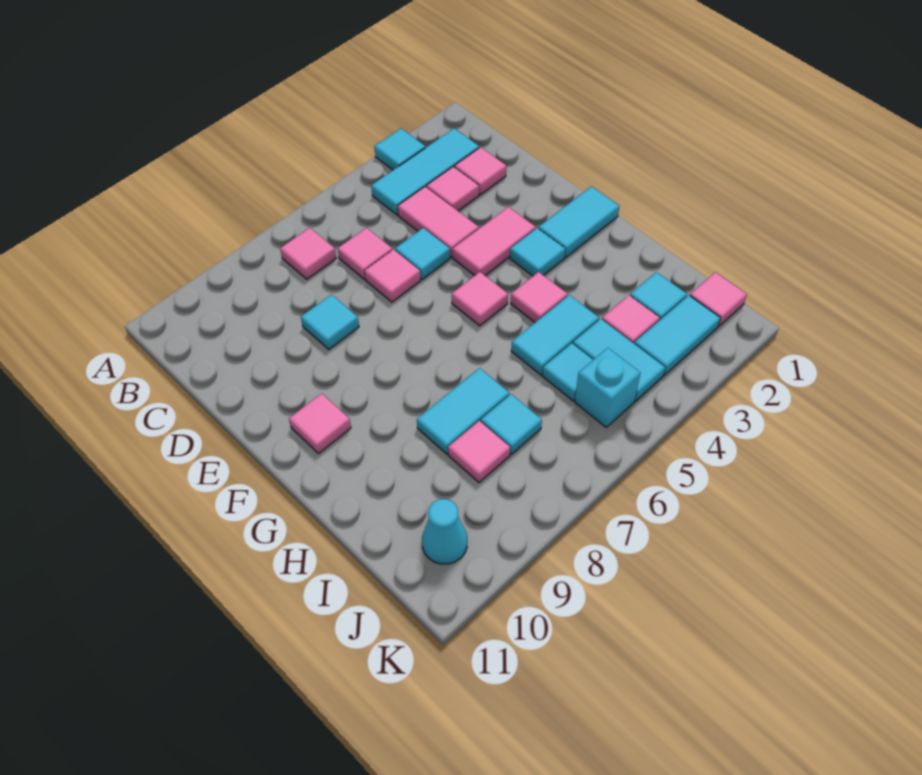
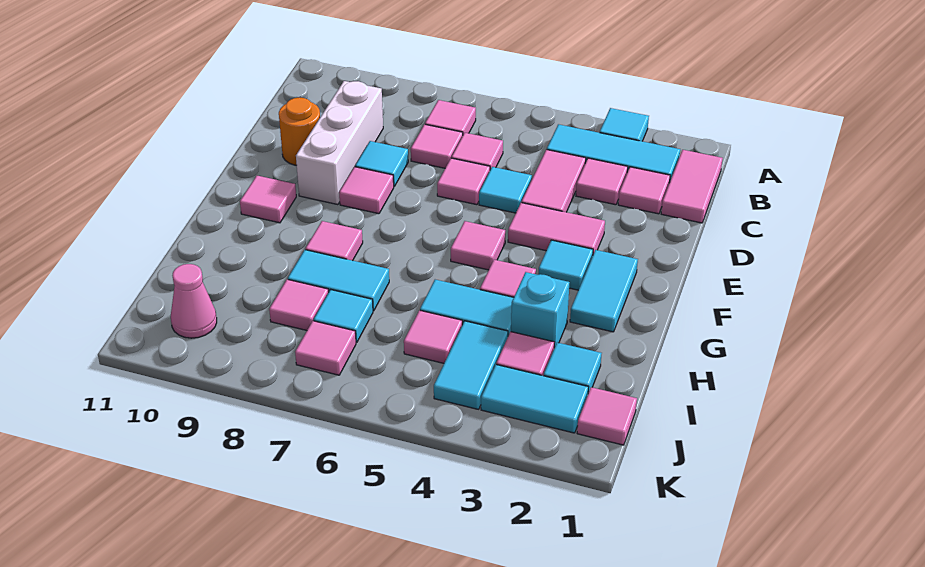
none -> pink 1x2 tile [661,150,723,223]
none -> pink 1x1 tile [411,124,463,168]
none -> white 1x3 brick [296,81,383,205]
none -> orange 1x1 round brick [279,98,320,165]
none -> pink 1x1 tile [339,167,394,214]
cyan 1x2 tile [538,186,619,257] -> cyan 1x2 tile turned to [570,250,638,332]
none -> pink 1x1 tile [306,221,363,261]
cyan 1x1 tile [543,343,593,401] -> pink 1x1 tile [404,310,462,363]
cyan 1x1 brick [575,348,640,427] -> cyan 1x1 brick moved to [511,272,569,348]
none -> pink 1x1 tile [295,321,356,375]
cyan 1x1 cone [422,499,467,564] -> pink 1x1 cone [171,264,217,338]

